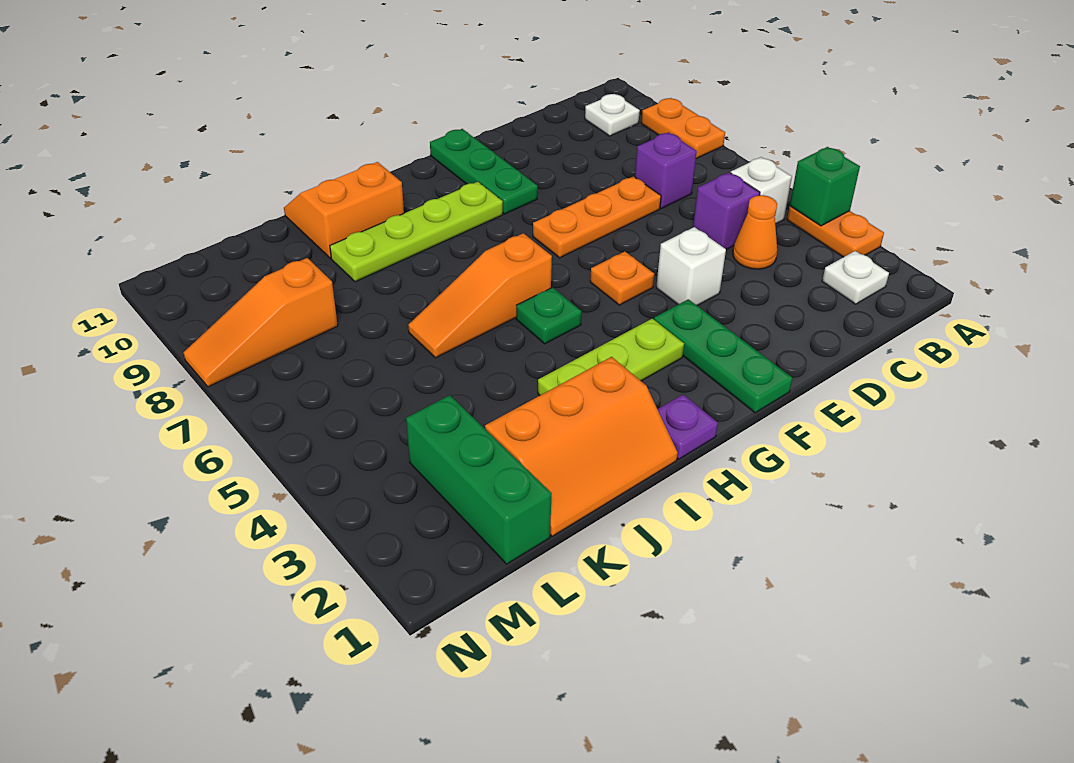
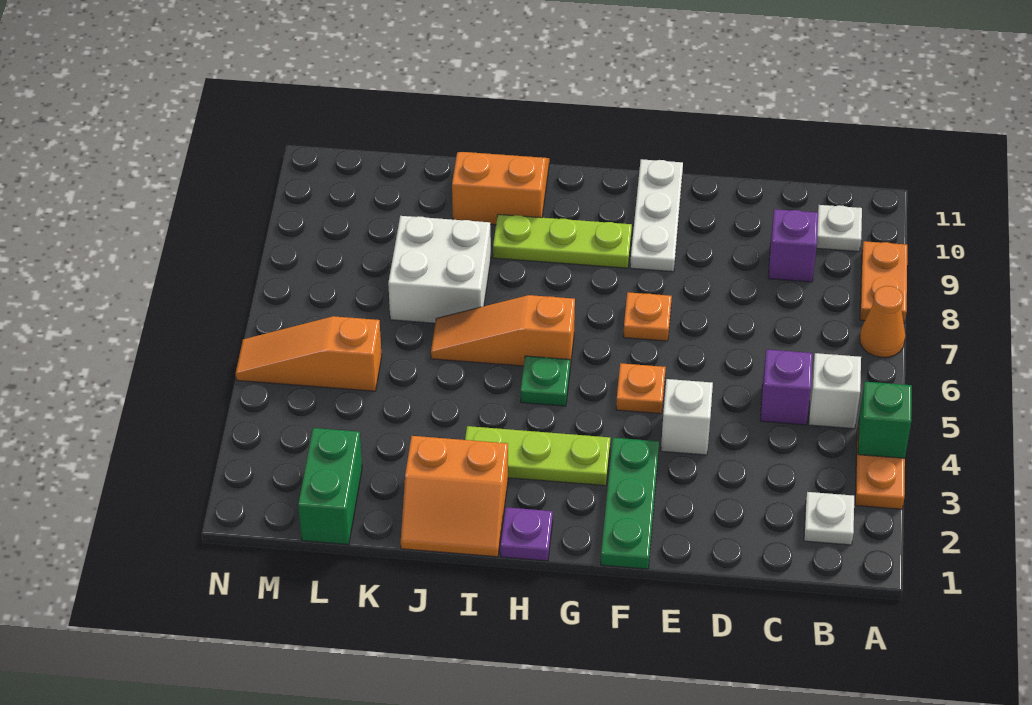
orange 1x1 cone [733,195,777,269] -> orange 1x1 cone moved to [860,286,905,357]
purple 1x1 brick [635,132,697,208] -> purple 1x1 brick moved to [768,209,818,282]
orange 1x3 plate [533,176,661,258] -> orange 1x1 plate [623,292,672,341]
green 1x3 plate [430,129,538,214] -> white 1x3 plate [630,159,683,272]
lime 1x4 plate [330,182,503,282] -> lime 1x3 plate [493,214,632,268]
orange 2x3 slope [485,357,678,536] -> orange 2x2 slope [401,436,508,557]
none -> white 2x2 brick [388,216,491,323]
green 1x3 brick [406,395,552,564] -> green 1x2 brick [298,428,362,545]
orange 1x3 slope [183,258,338,387] -> orange 1x3 slope moved to [236,316,382,391]

